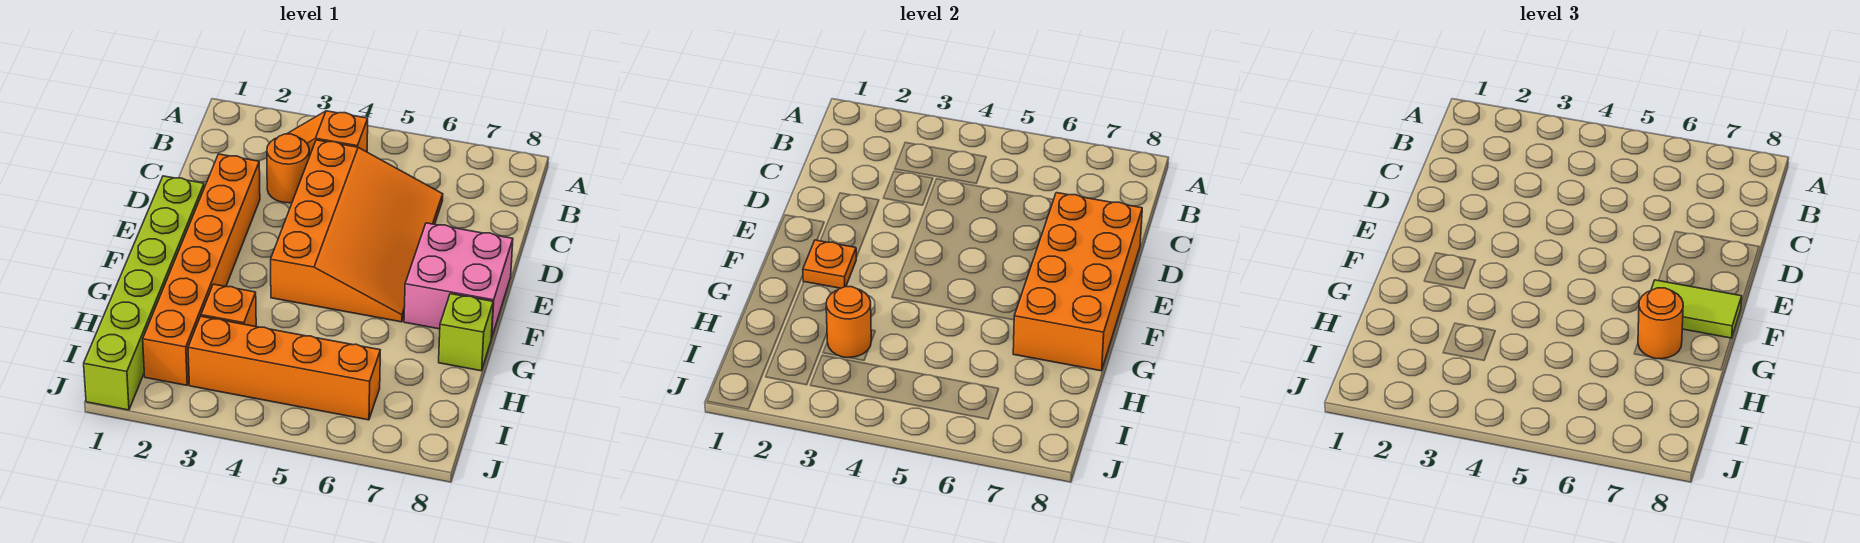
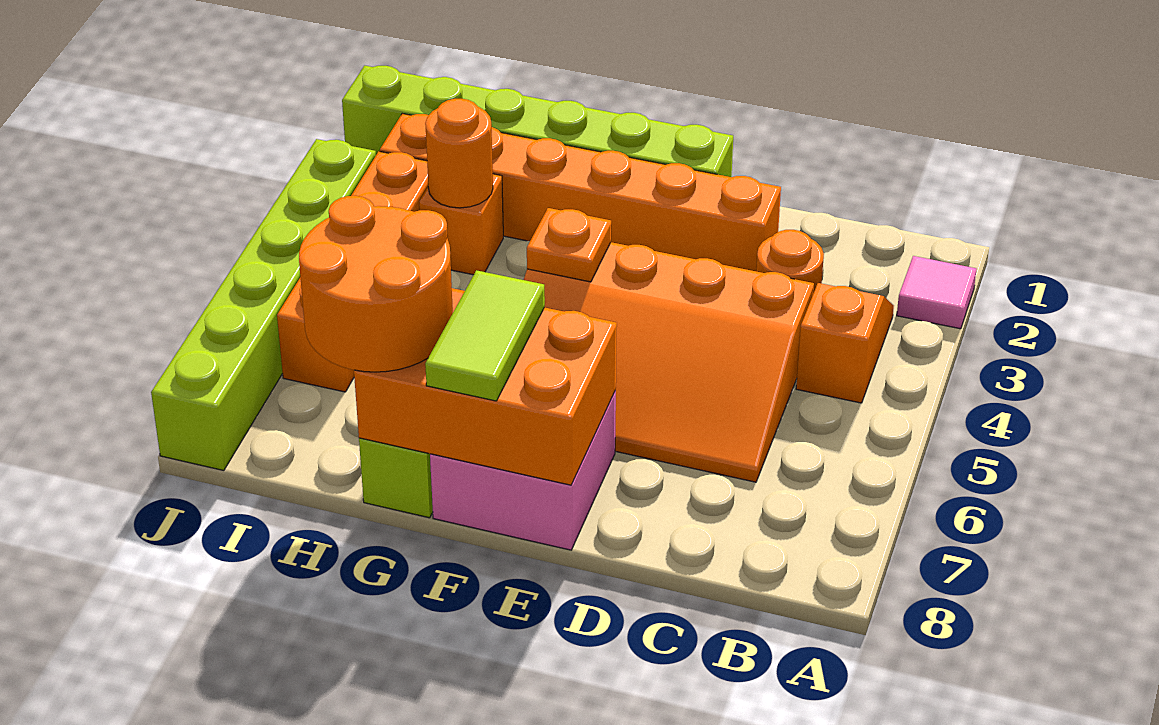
none -> pink 1x1 tile [897,256,976,329]
orange 2x4 brick [1013,193,1142,371] -> orange 2x3 brick [354,288,617,485]
orange 1x1 plate [803,240,856,288] -> orange 1x1 plate moved to [527,208,611,282]
orange 1x1 round brick [1638,288,1683,359] -> orange 2x2 round brick [299,196,453,372]
none -> lime 1x6 brick [151,139,376,470]

